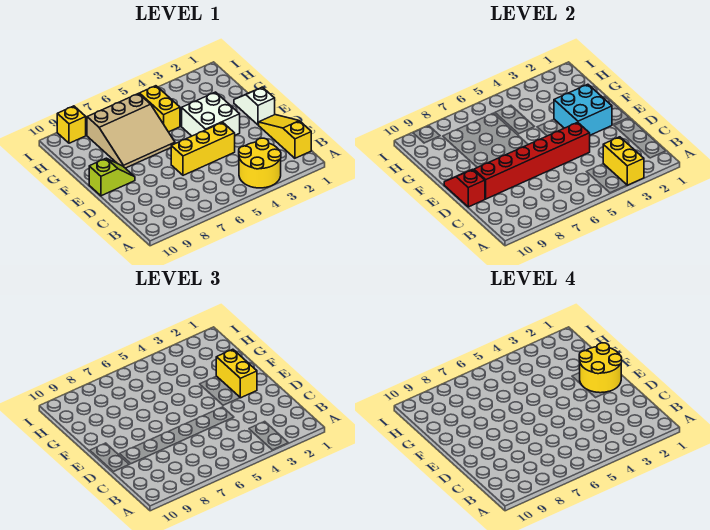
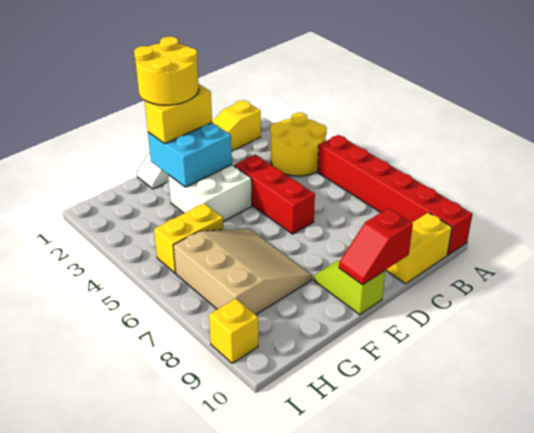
yellow 1x2 brick [603,137,644,185] -> yellow 1x2 brick moved to [386,213,452,284]
yellow 1x3 brick [171,122,235,175] -> red 1x3 brick [234,155,315,234]
red 1x6 brick [474,122,590,199] -> red 1x6 brick moved to [318,135,472,255]

